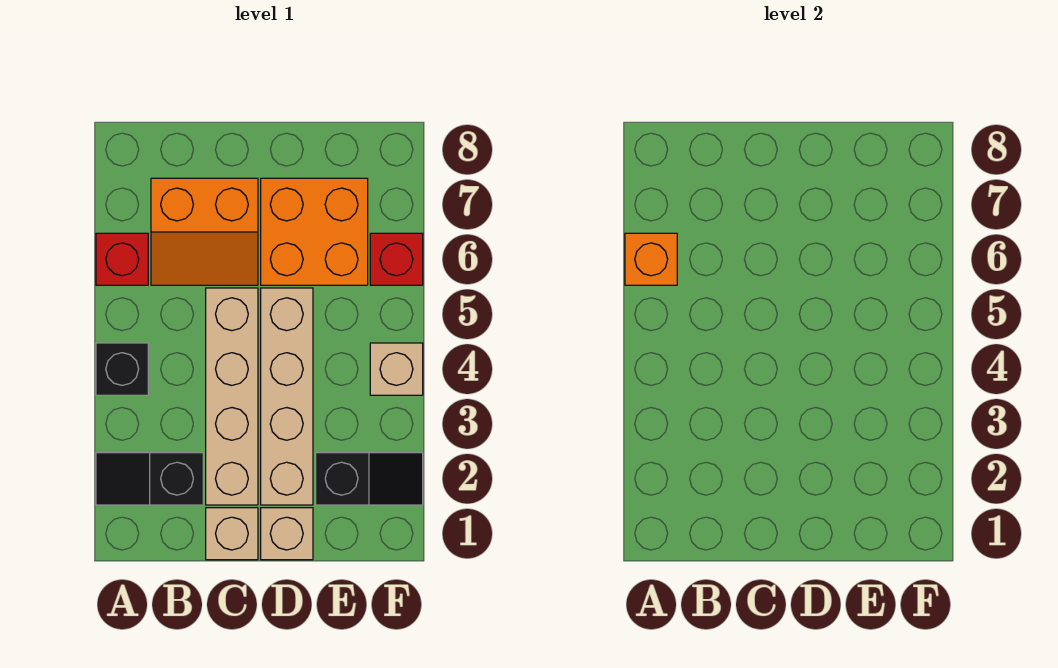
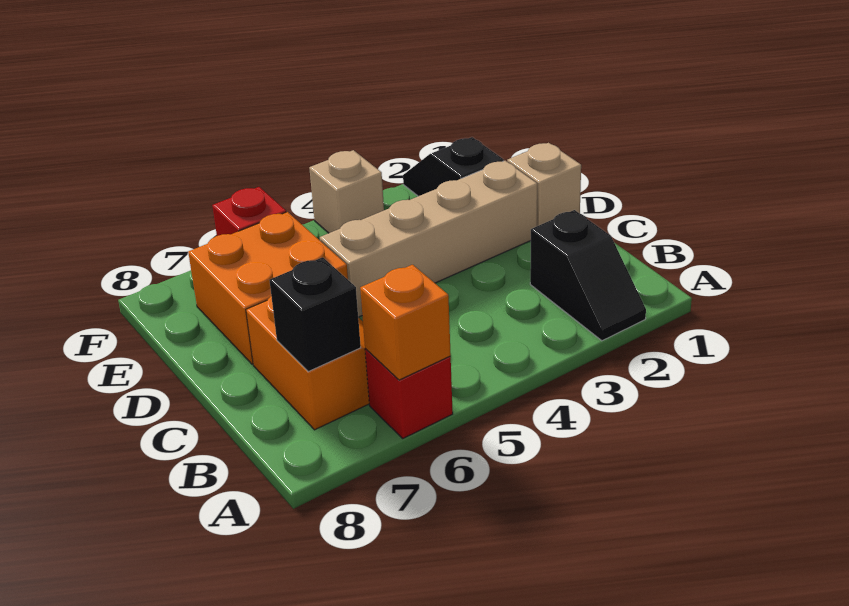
black 1x1 brick [96,343,148,395] -> black 1x1 brick moved to [269,257,361,372]
tan 1x1 brick [206,508,258,560] -> none
tan 1x4 brick [206,288,258,505] -> none

